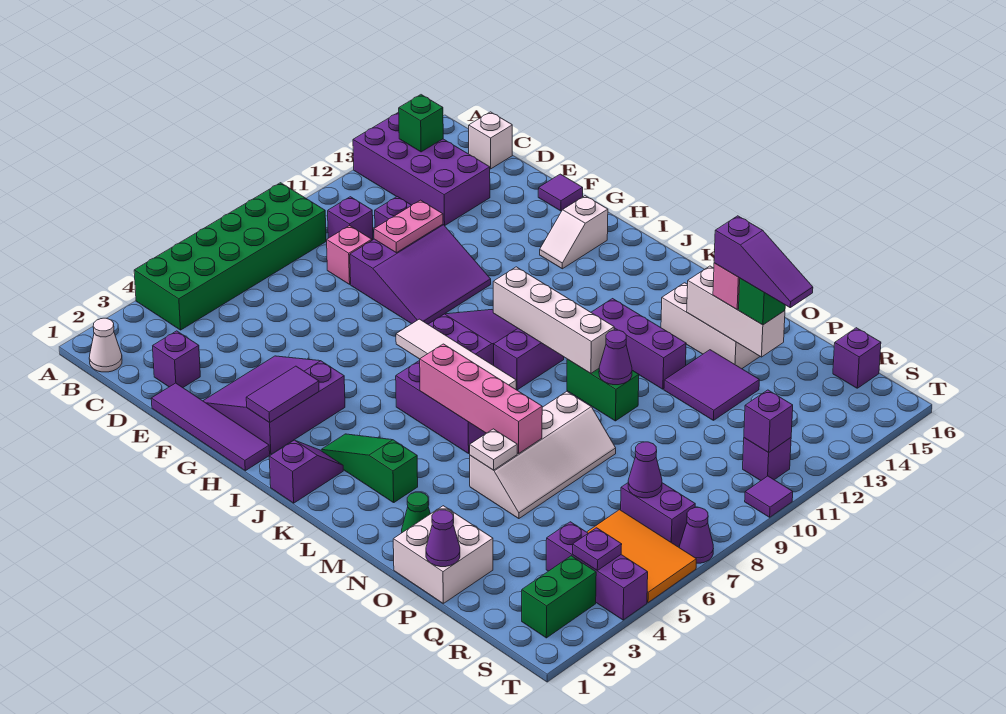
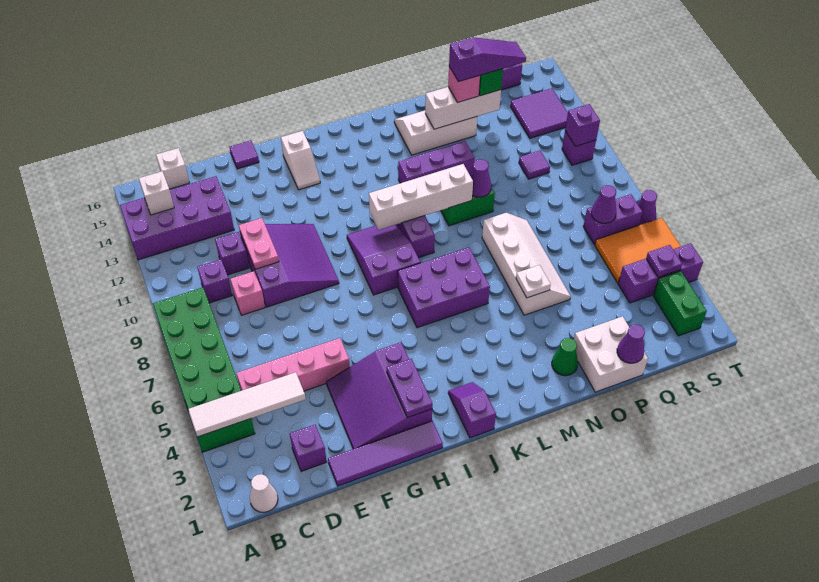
green 1x1 brick [399,95,443,152] -> white 1x1 brick [139,171,174,215]
purple 1x2 tile [246,366,319,423] -> purple 1x2 plate [387,359,433,418]
white 1x4 tile [396,319,516,389] -> white 1x4 tile moved to [188,372,306,437]
green 1x3 slope [321,434,418,503] -> none
pink 1x4 brick [420,344,542,454] -> pink 1x4 brick moved to [236,338,350,391]
purple 2x2 tile [664,350,759,420] -> purple 2x2 tile moved to [511,88,568,138]
purple 1x1 tile [745,476,793,517] -> purple 1x1 tile moved to [519,151,550,179]

